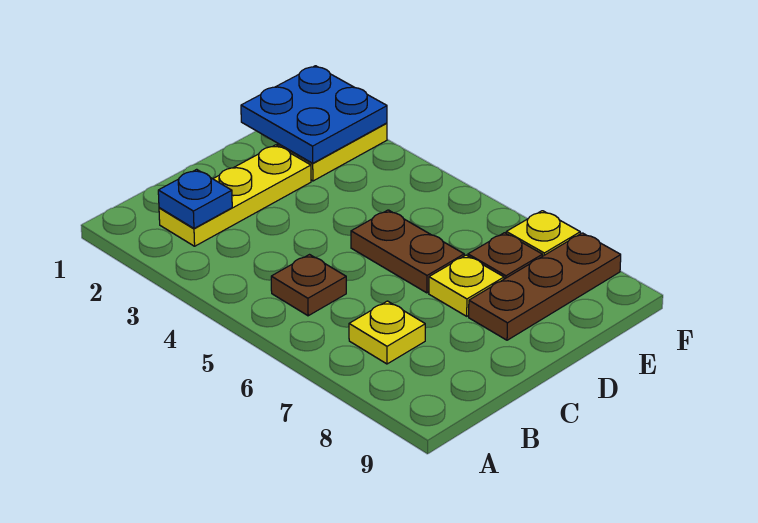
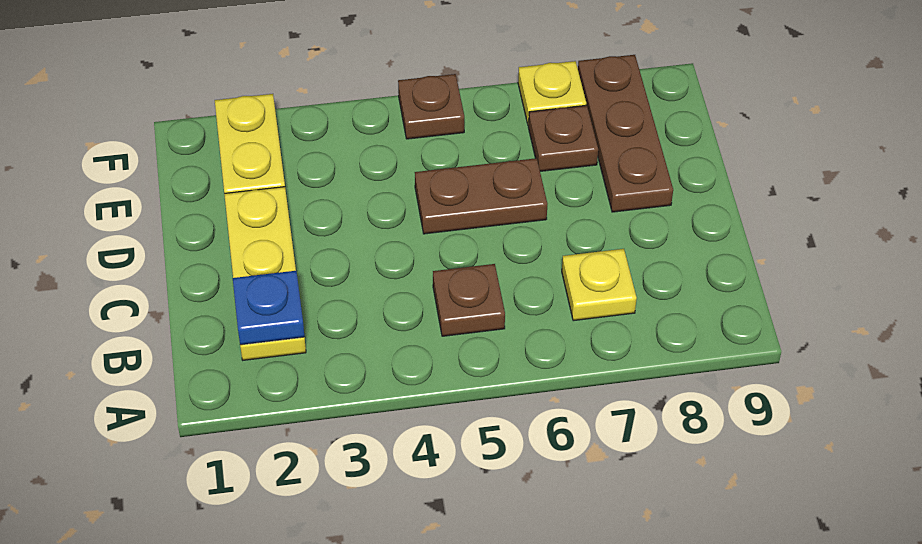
yellow 1x1 plate [429,255,504,316] -> none
blue 2x2 plate [241,66,387,163] -> none
none -> brown 1x1 plate [398,74,464,139]

